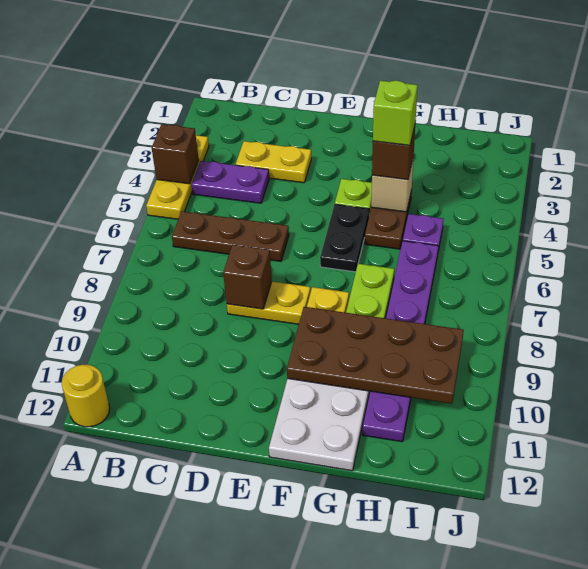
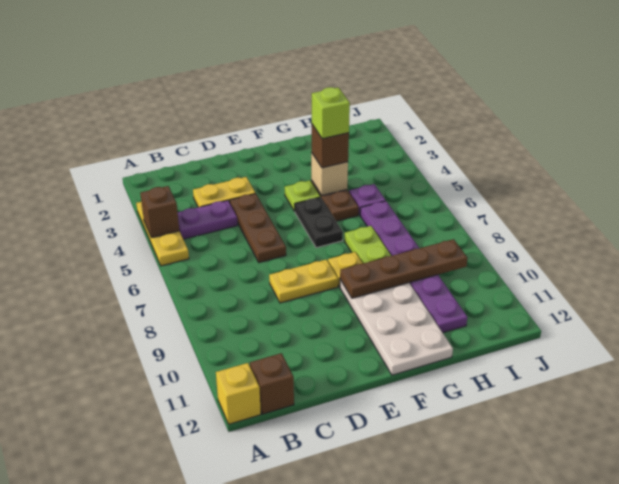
yellow 1x1 round brick [62,365,110,427] -> yellow 1x1 brick [216,363,261,424]
brown 1x3 plate [172,211,289,261] -> brown 1x3 plate turned to [230,193,286,263]
brown 1x1 brick [223,245,272,309] -> brown 1x1 brick moved to [250,353,294,414]
brown 2x4 plate [287,307,464,404] -> brown 1x4 plate [340,239,467,298]

